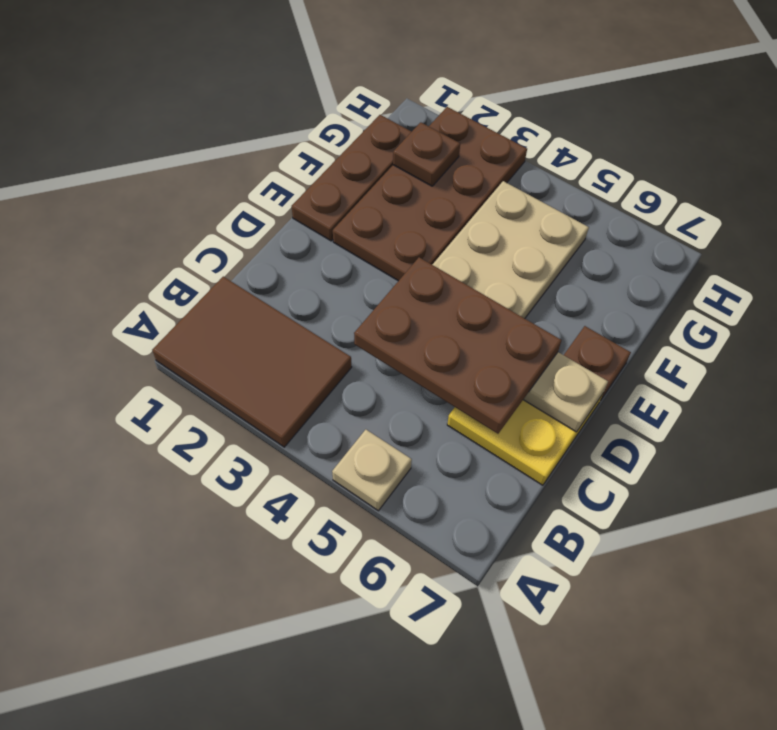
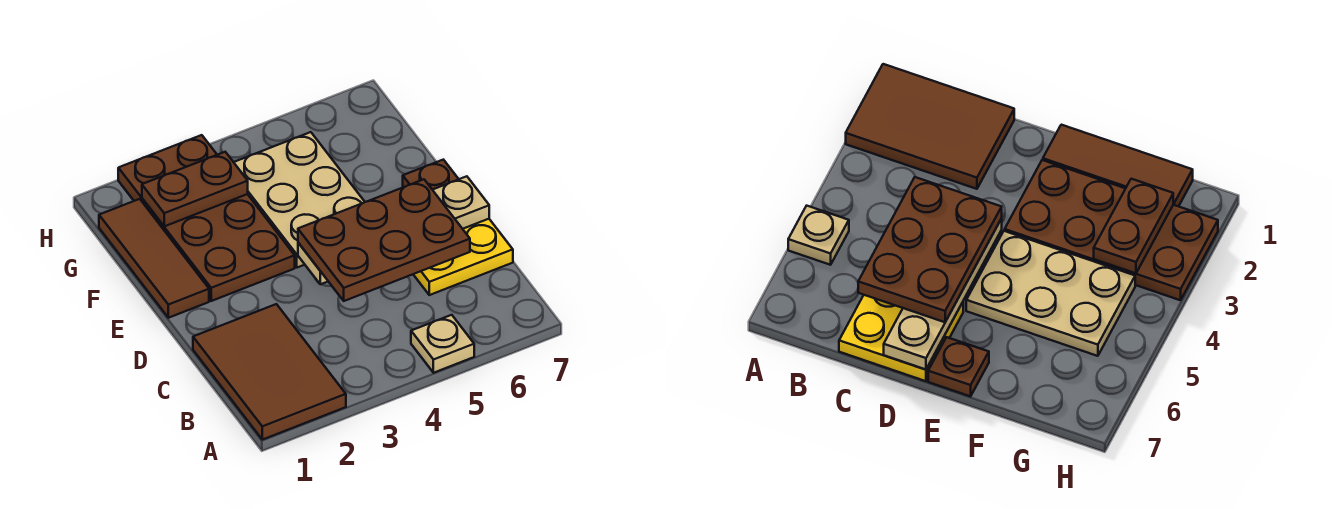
brown 2x3 tile [152,277,352,447] -> brown 2x3 tile turned to [193,304,346,440]
brown 1x3 plate [292,115,411,241] -> brown 1x3 tile [99,199,209,318]
brown 1x1 plate [393,122,460,186] -> brown 1x2 plate [142,152,248,226]

